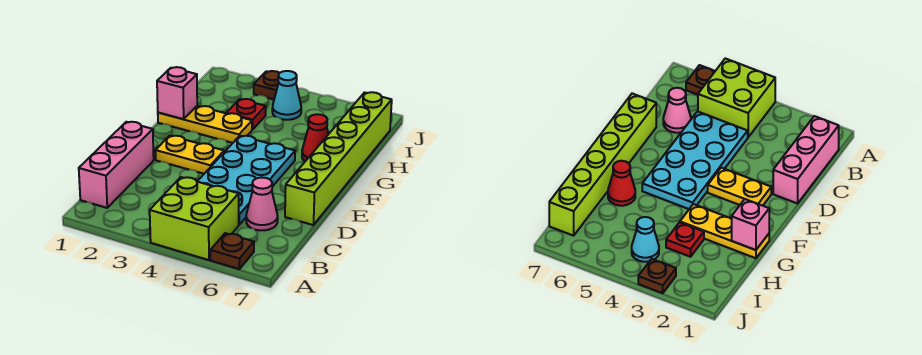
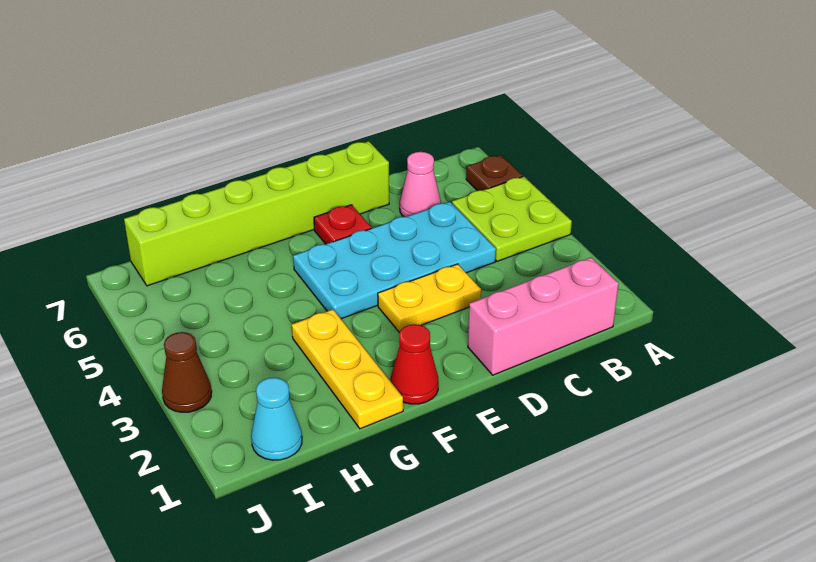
lime 2x2 brick [150,177,239,260] -> lime 2x2 plate [452,176,572,261]
yellow 1x2 plate [155,136,224,174] -> yellow 1x2 plate turned to [378,264,481,332]
pink 1x1 brick [157,67,197,119] -> none
red 1x1 cone [302,114,328,161] -> red 1x1 cone moved to [391,324,439,404]
red 1x1 plate [227,99,266,130] -> red 1x1 plate moved to [314,205,371,244]
cyan 1x1 cone [272,71,301,120] -> cyan 1x1 cone moved to [251,378,302,460]
brown 1x1 plate [254,71,279,99] -> brown 1x1 cone [162,332,212,412]

